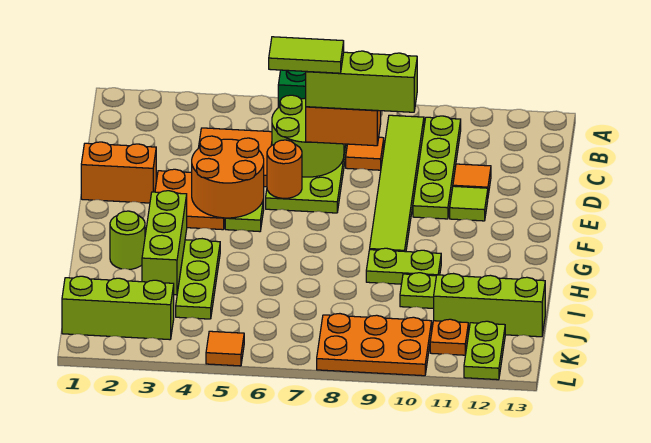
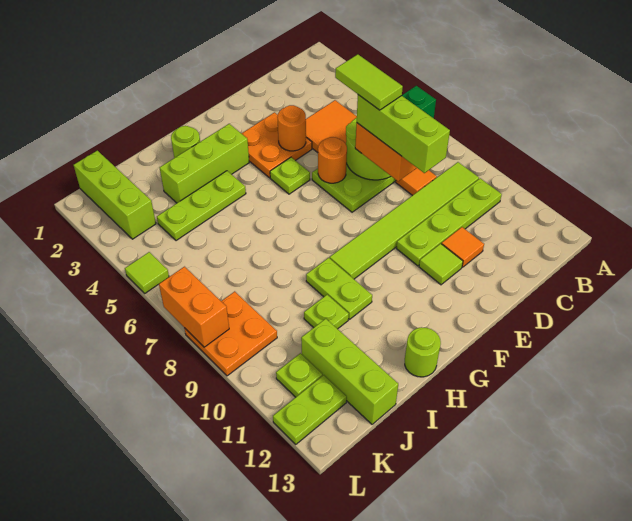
orange 1x2 brick [81,142,156,203] -> orange 1x2 brick moved to [159,267,229,347]
orange 2x2 round brick [192,136,264,218] -> orange 1x1 round brick [277,105,306,151]
none -> lime 1x1 round brick [405,327,441,377]
orange 2x3 plate [317,314,432,376] -> orange 2x2 plate [184,291,277,376]
orange 1x1 plate [430,319,468,355] -> lime 1x1 plate [276,353,323,397]
orange 1x1 tile [206,331,244,366] -> lime 1x1 tile [125,252,169,293]

